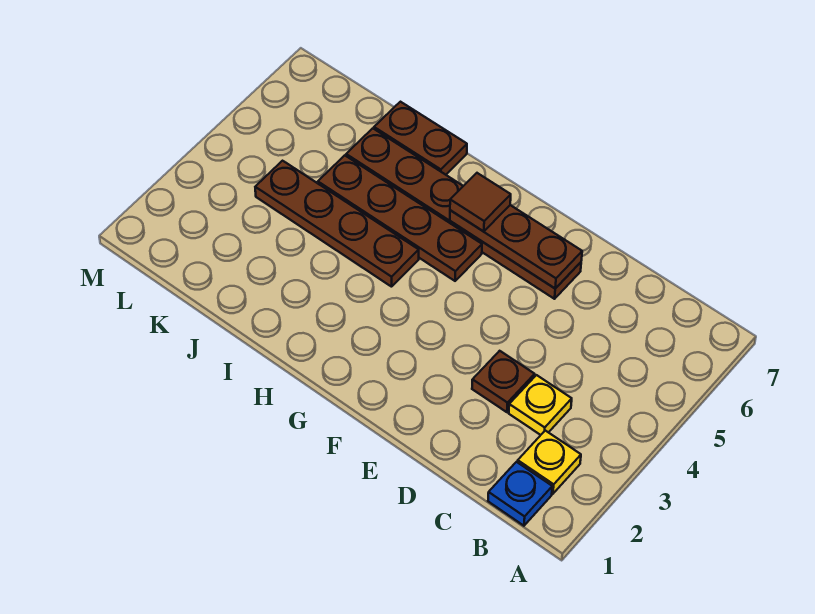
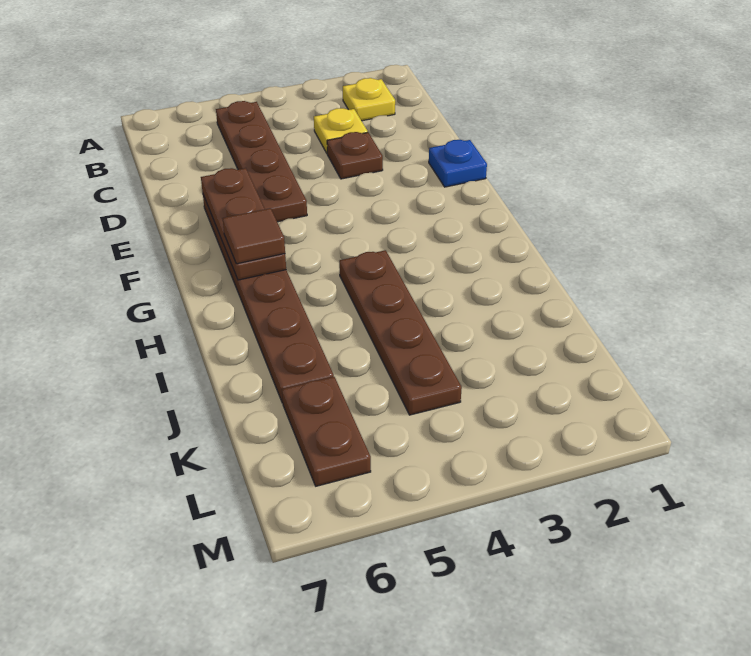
blue 1x1 plate [488,462,552,526] -> blue 1x1 plate moved to [429,140,487,187]
brown 1x4 plate [318,155,482,281] -> brown 1x4 plate moved to [216,101,307,222]
brown 1x2 plate [374,102,467,175] -> brown 1x2 plate moved to [282,377,371,486]

